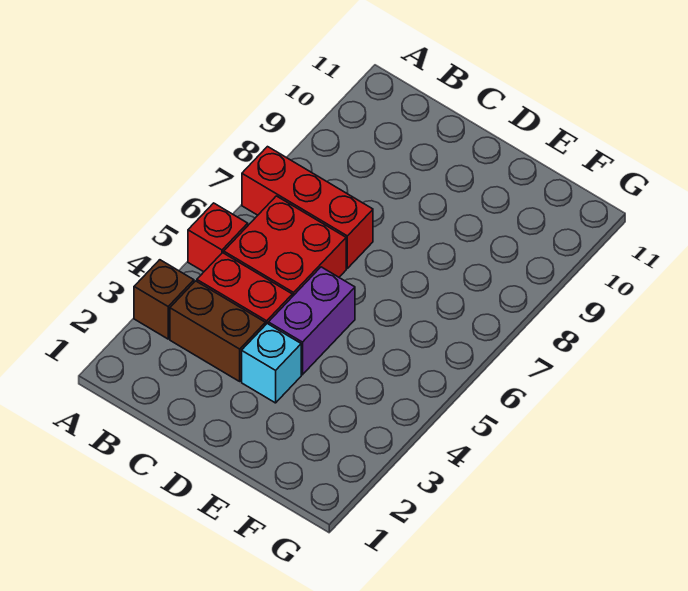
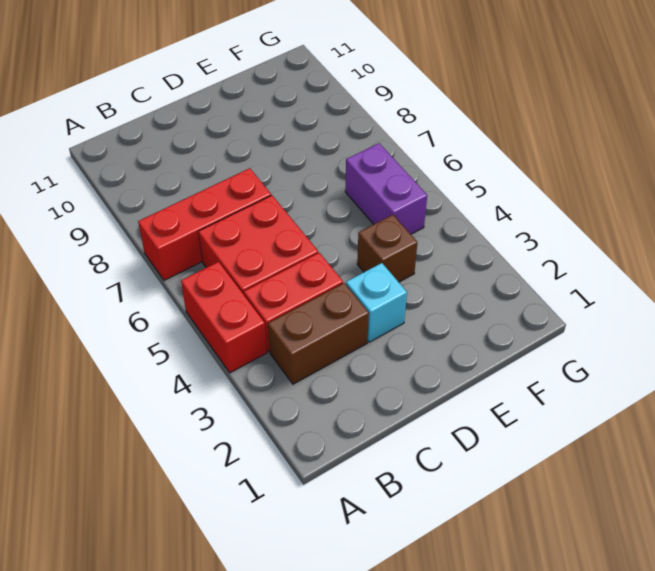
brown 1x1 brick [134,260,194,339] -> brown 1x1 brick moved to [357,215,417,282]
red 1x1 brick [188,203,248,272] -> red 1x2 brick [181,262,267,373]
purple 1x2 brick [268,267,355,375] -> purple 1x2 brick moved to [345,143,427,234]

